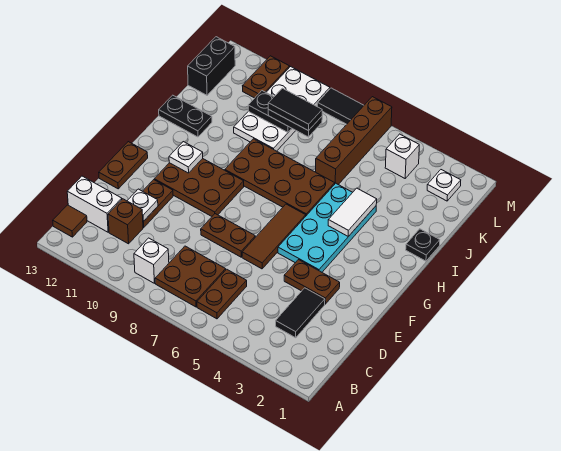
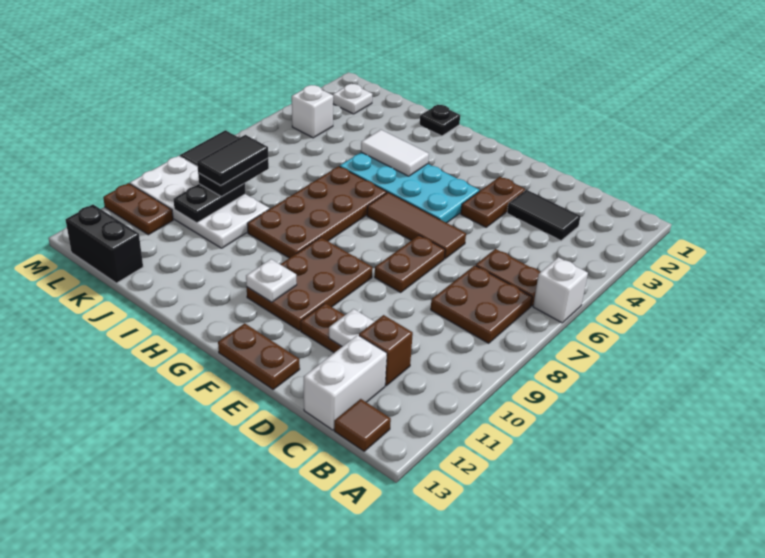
white 1x1 brick [134,238,169,283] -> white 1x1 brick moved to [533,257,588,323]
black 1x2 plate [159,95,212,137] -> none
brown 1x4 brick [316,97,392,185] -> none

